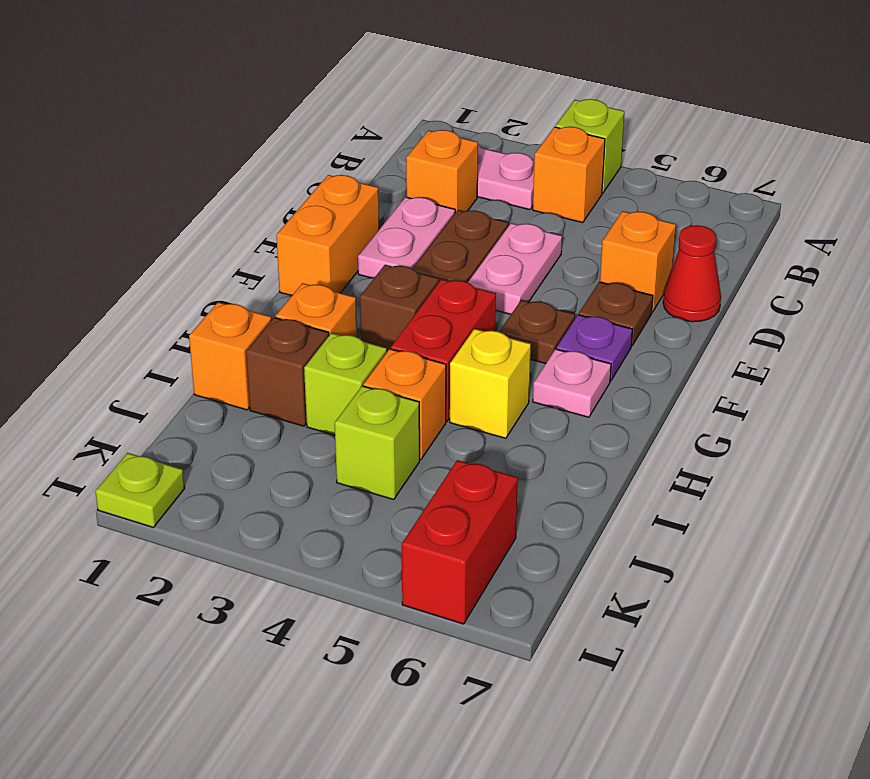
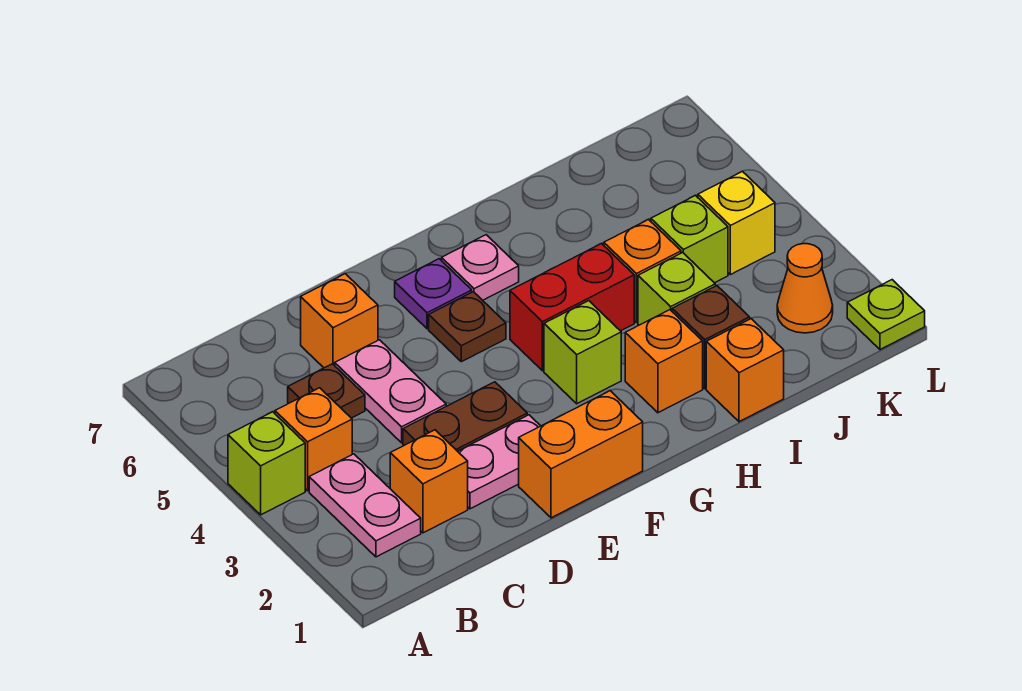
pink 1x2 plate [468,223,562,314] -> pink 1x2 plate turned to [335,340,446,443]
red 1x1 cone [663,225,721,322] -> none
brown 1x1 plate [579,282,653,346] -> brown 1x1 plate moved to [288,364,365,418]
brown 1x1 brick [360,265,439,351] -> lime 1x1 brick [544,301,621,404]
yellow 1x1 brick [450,329,531,438] -> yellow 1x1 brick moved to [698,172,775,275]
none -> orange 1x1 cone [777,244,833,333]
red 1x2 brick [402,460,518,624] -> none

